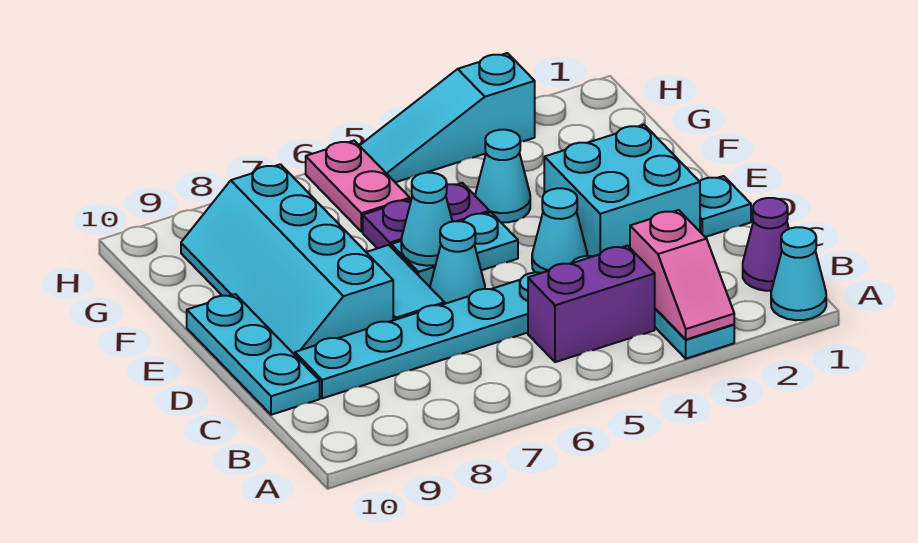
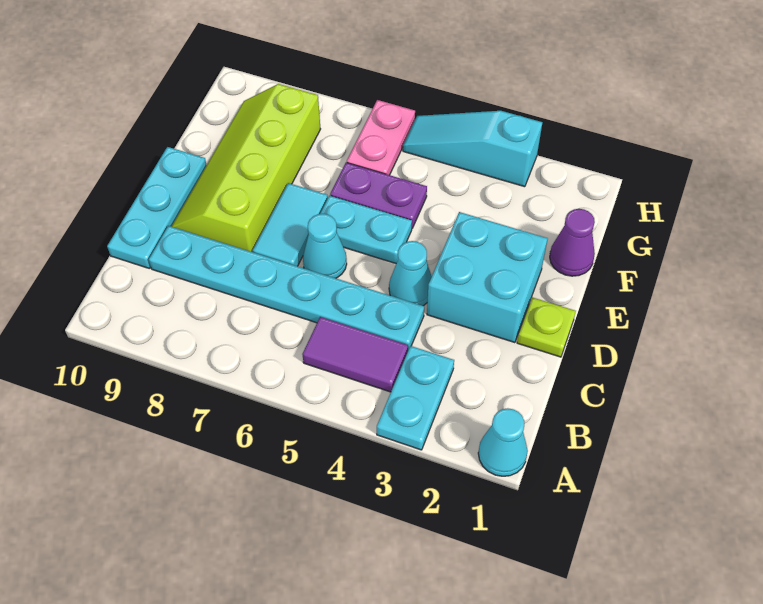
pink 1x2 slope [630,210,734,339] -> none
purple 1x1 cone [743,198,789,291] -> purple 1x1 cone moved to [550,209,595,276]
purple 1x2 brick [528,246,655,362] -> purple 1x2 tile [302,317,408,392]
cyan 1x1 plate [700,176,751,237] -> lime 1x1 plate [517,297,576,357]
cyan 2x4 slope [181,164,393,355] -> lime 2x4 slope [171,84,320,252]
cyan 1x1 cone [401,173,452,266] -> none
cyan 1x1 cone [475,130,530,223] -> none

